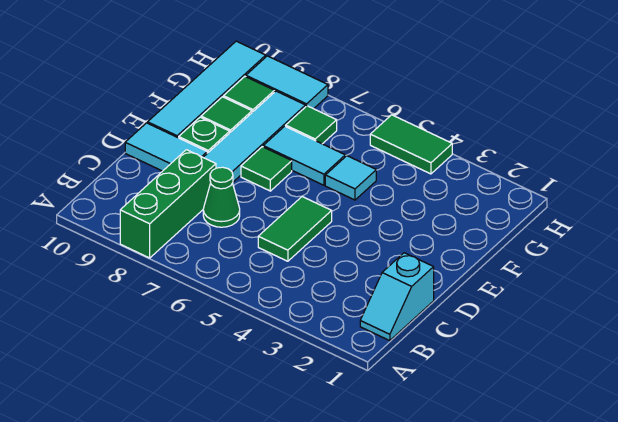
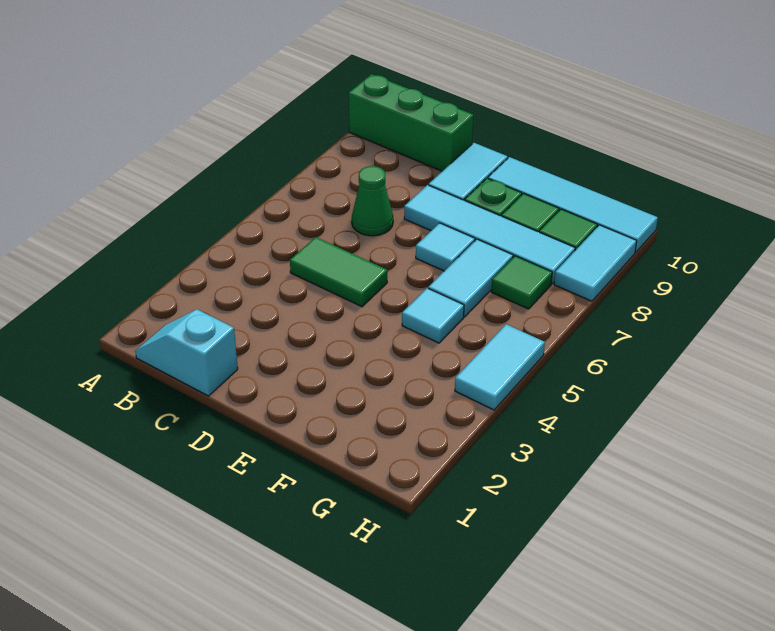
green 1x3 brick [120,150,216,258] -> green 1x3 brick moved to [349,74,473,171]
green 1x1 tile [241,147,292,191] -> cyan 1x1 tile [416,223,475,271]
green 1x2 tile [370,115,452,174] -> cyan 1x2 tile [455,324,545,410]

